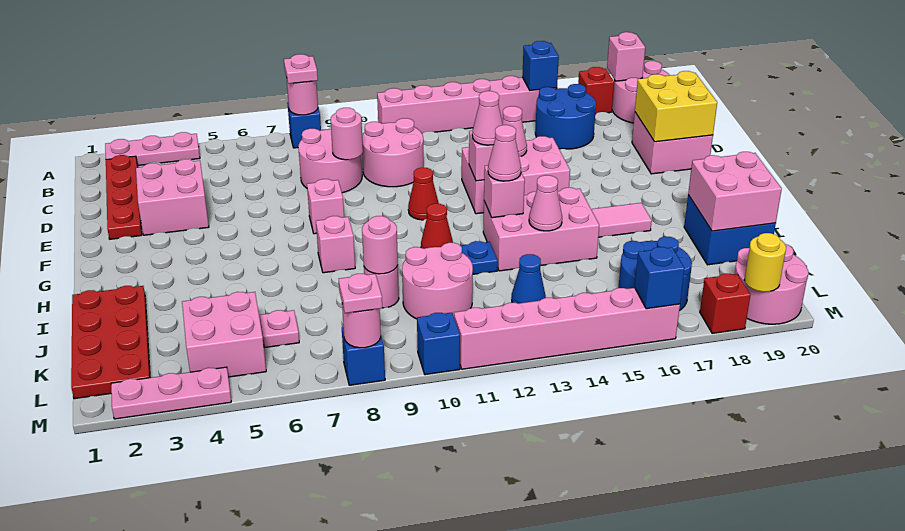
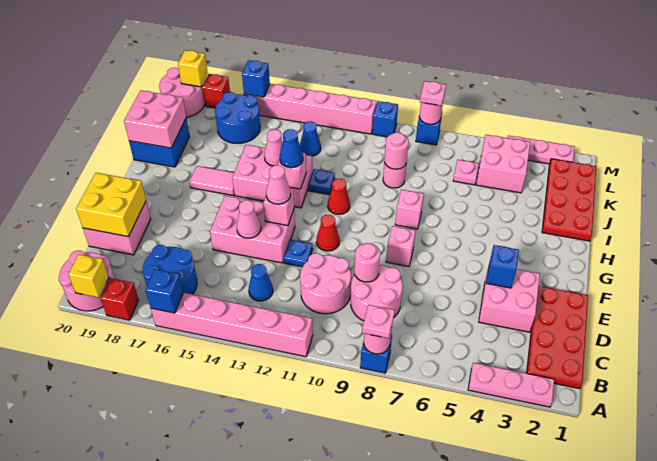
pink 1x1 brick [607,32,645,81] -> yellow 1x1 brick [68,254,109,298]
red 1x4 plate [106,155,142,239] -> red 2x4 plate [527,286,588,389]
none -> blue 1x1 cone [249,264,273,301]
none -> blue 1x1 brick [486,245,519,288]
none -> blue 1x1 plate [284,240,313,267]
pink 1x1 cone [488,125,521,181] -> blue 1x1 cone [280,129,303,168]
pink 2x2 round brick [402,243,473,319] -> none
yellow 1x1 round brick [744,233,786,292] -> yellow 1x1 brick [178,50,208,87]

